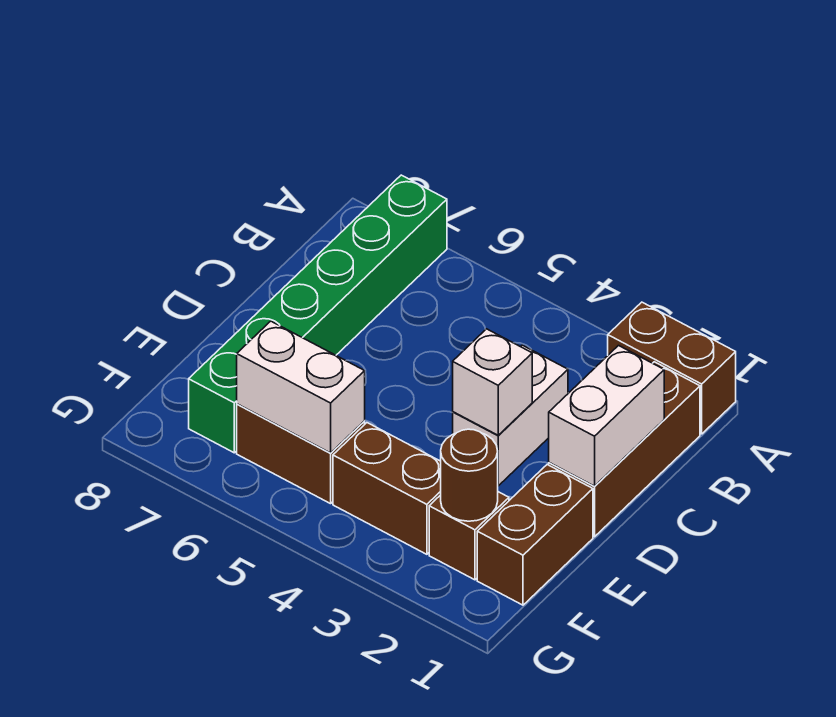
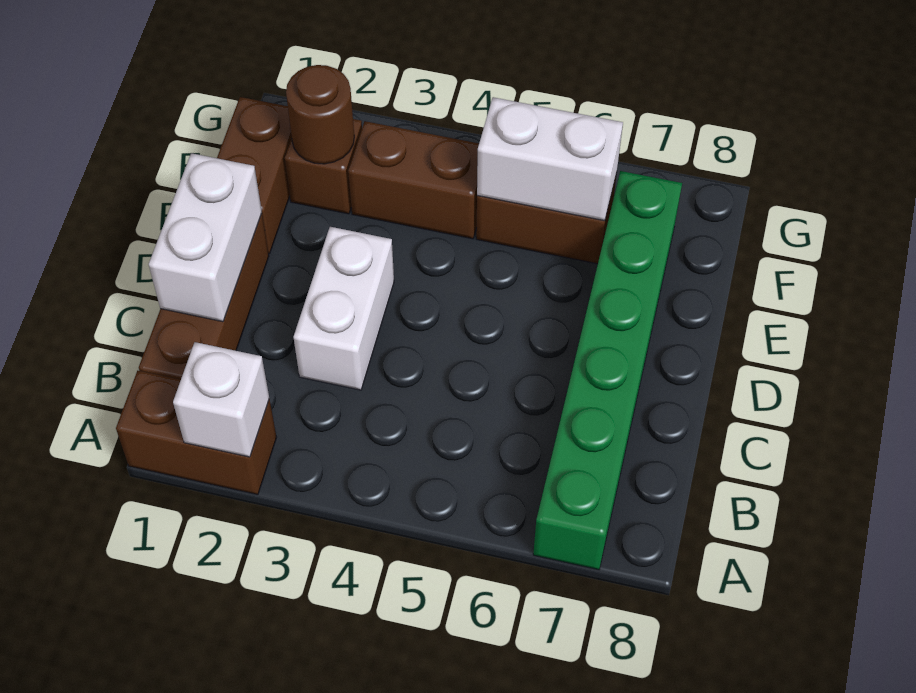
white 1x1 brick [453,329,532,435] -> white 1x1 brick moved to [173,342,269,457]

